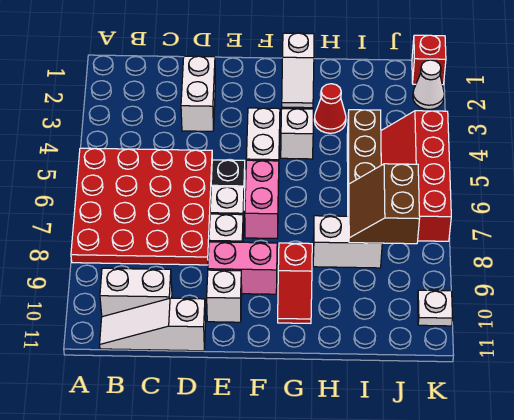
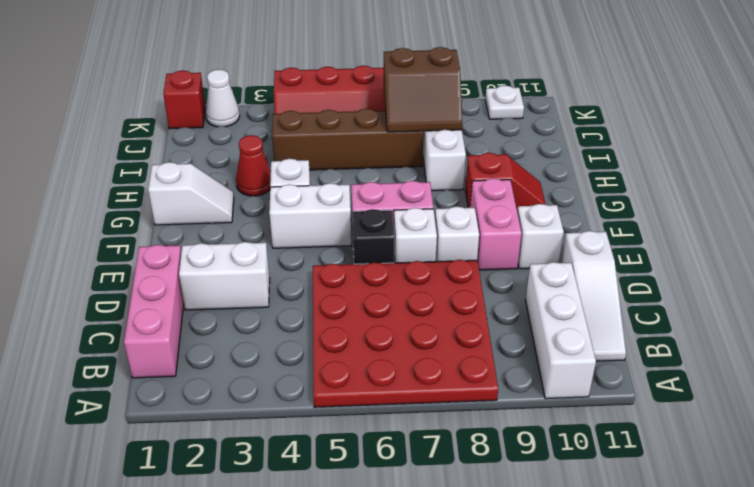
none -> pink 1x3 brick [124,245,184,378]
white 1x2 brick [100,268,172,317] -> white 1x3 brick [525,262,596,399]

